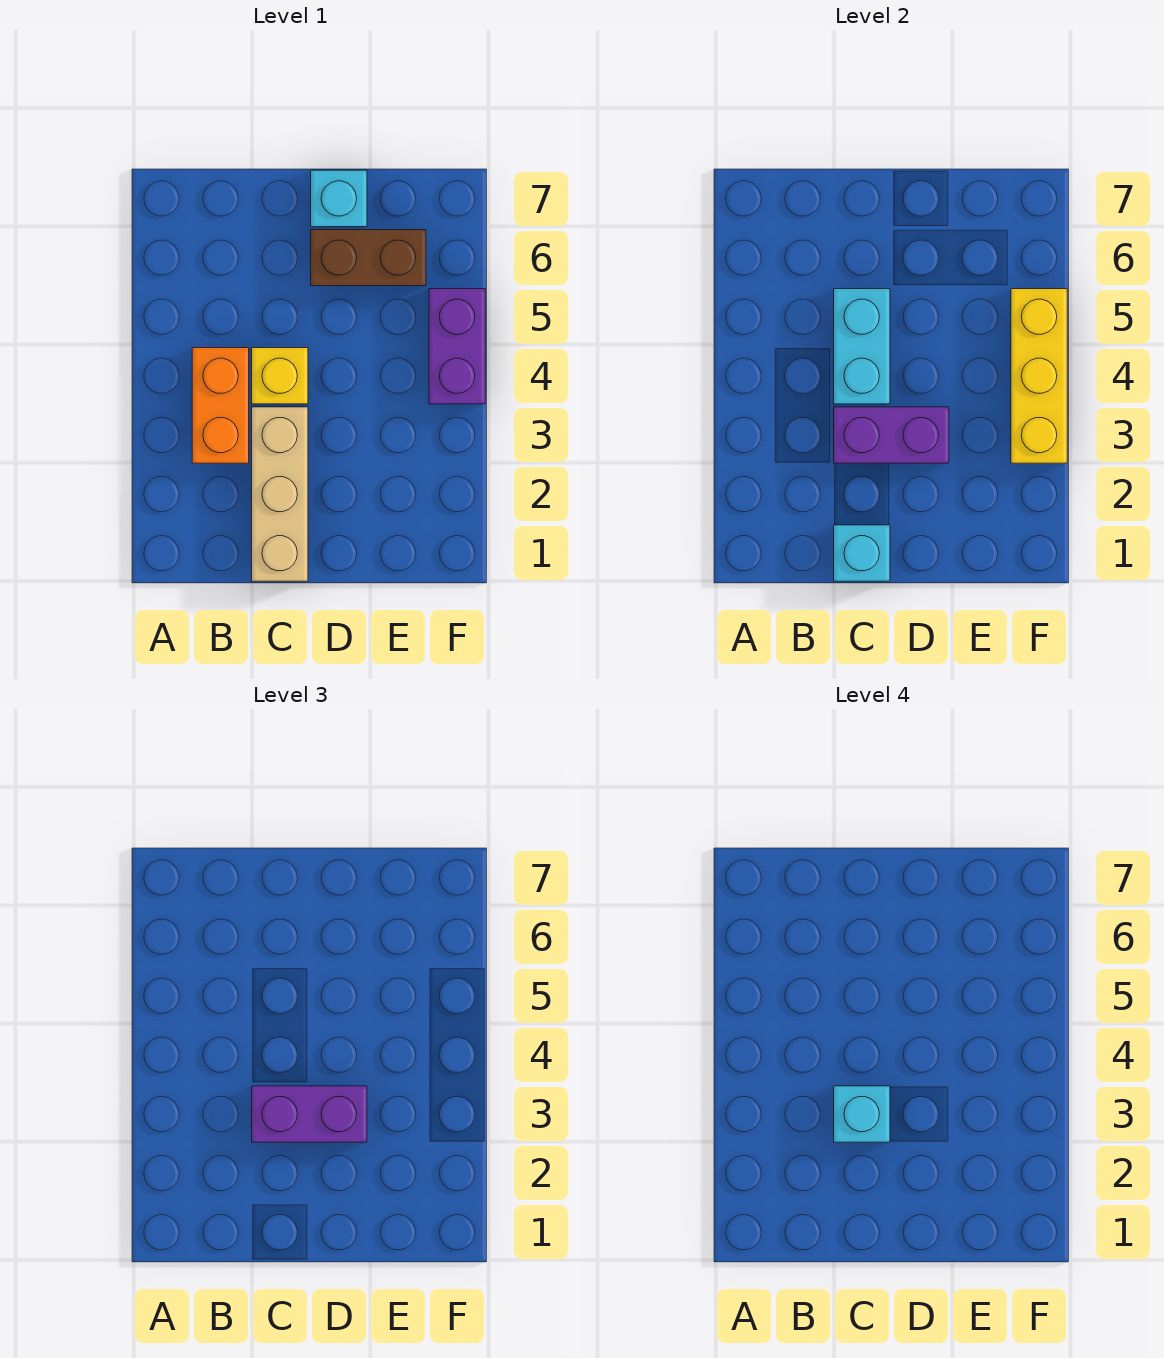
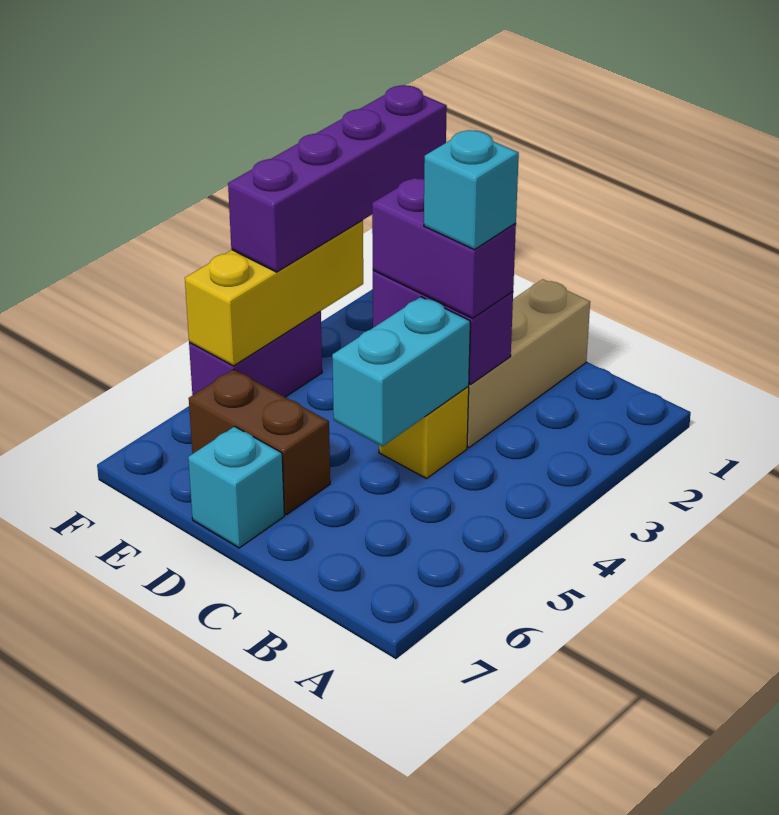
orange 1x2 brick [192,348,249,463] -> none
cyan 1x1 brick [834,525,890,581] -> none
none -> purple 1x4 brick [228,85,447,272]

